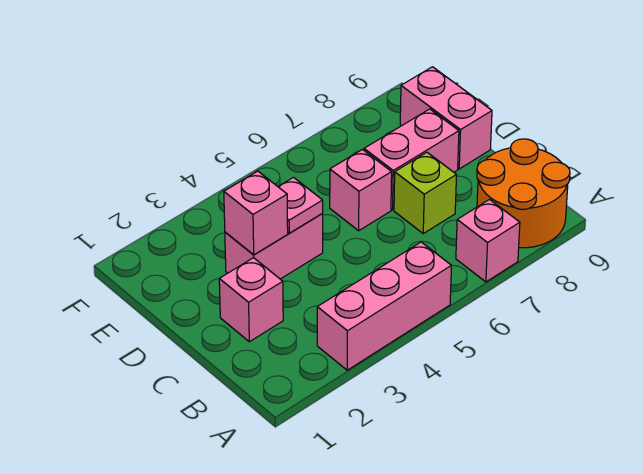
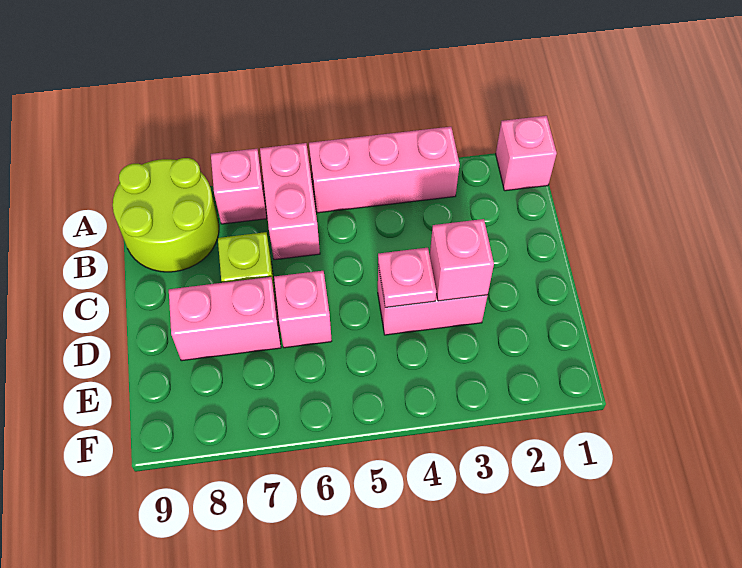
orange 2x2 round brick [477,139,570,248] -> lime 2x2 round brick [113,158,219,272]
pink 1x1 brick [219,258,283,342] -> pink 1x1 brick moved to [496,116,557,191]
pink 1x2 brick [400,67,492,169] -> pink 1x2 brick moved to [260,143,320,260]

